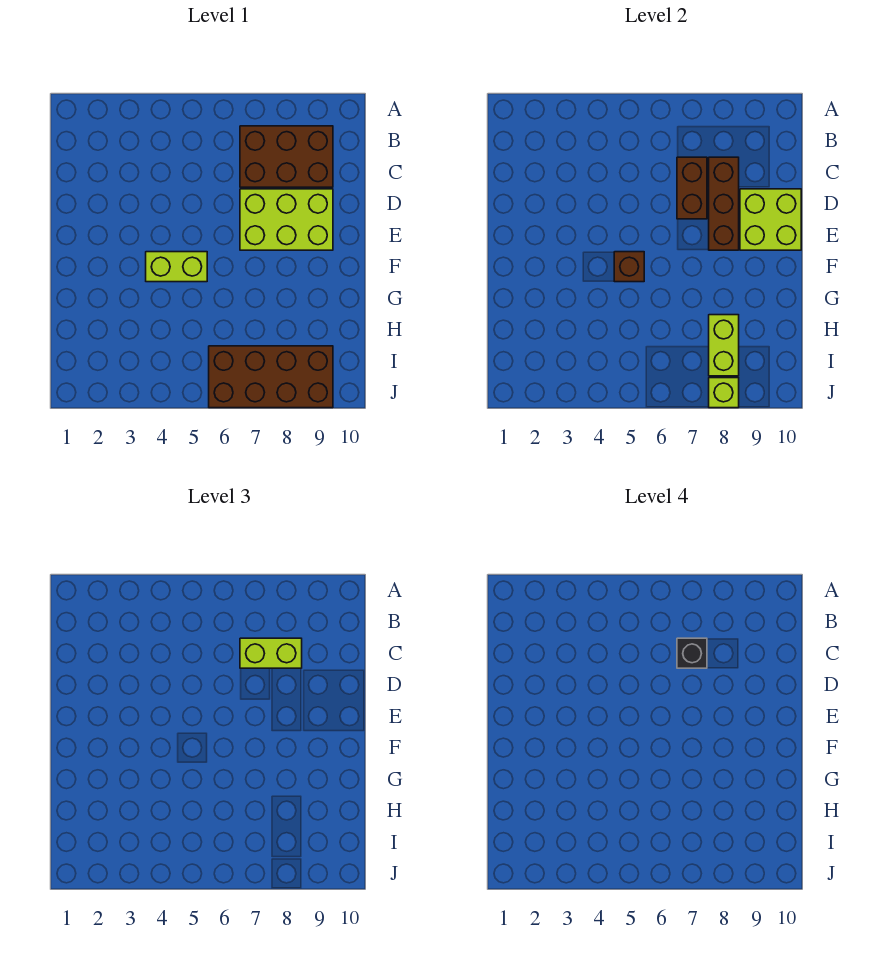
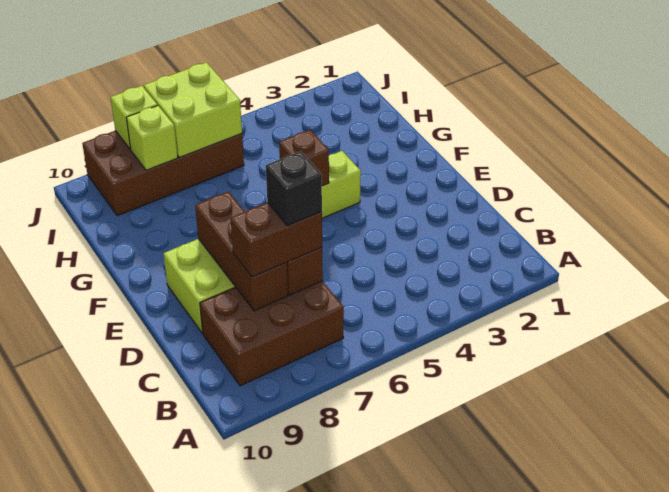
lime 1x2 brick [240,638,302,668] -> brown 1x2 brick [231,202,322,277]
lime 2x2 brick [740,189,801,250] -> lime 2x2 brick moved to [144,62,242,158]
lime 1x2 brick [709,315,739,376] -> lime 1x1 brick [126,106,178,170]

